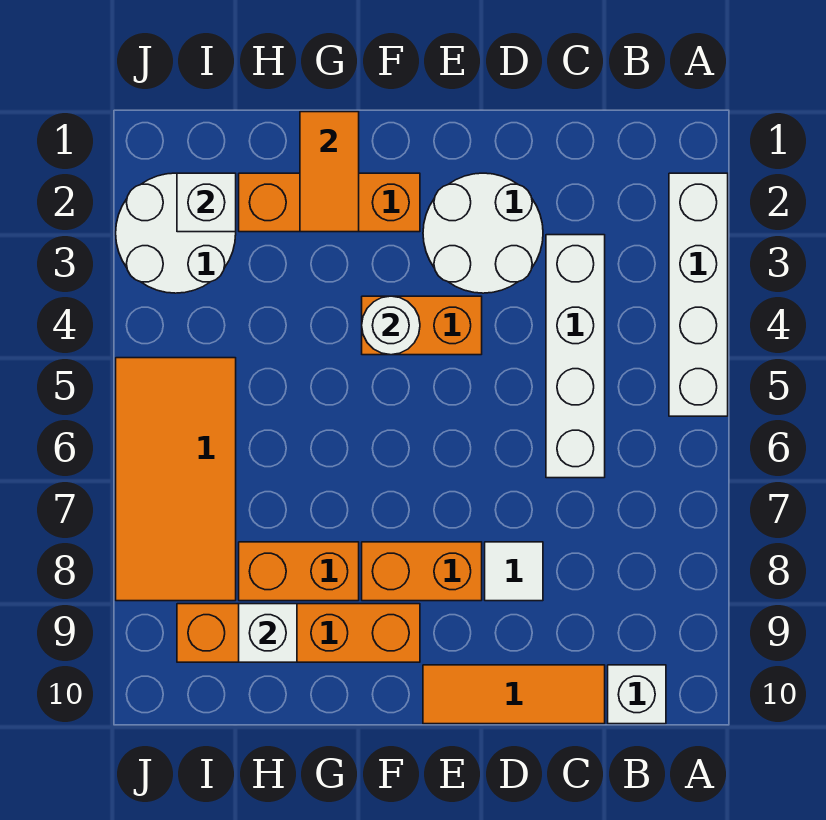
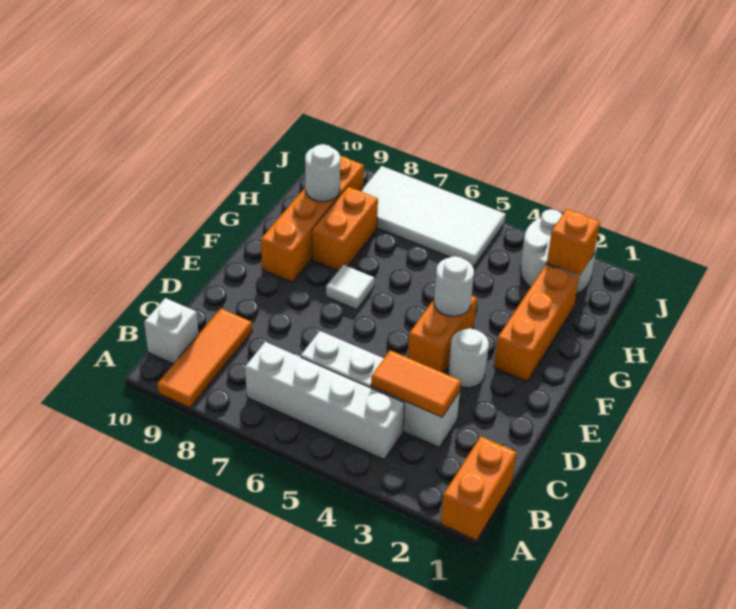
white 1x4 brick [669,173,728,416] -> white 1x4 brick moved to [245,342,404,459]
orange 1x3 tile [423,665,605,724] -> orange 1x3 tile moved to [157,309,252,408]
white 2x2 round brick [423,173,543,293] -> white 1x1 round brick [448,328,489,388]
white 1x1 tile [485,542,543,601] -> white 1x1 tile moved to [326,265,374,310]
orange 1x2 brick [362,542,482,601] -> orange 1x2 brick moved to [441,436,517,541]
orange 1x2 tile [300,112,359,232] -> orange 1x2 tile moved to [371,350,461,417]
white 1x1 brick [239,604,297,662] -> white 1x1 round brick [305,144,340,202]
white 1x1 brick [177,173,236,232] -> orange 1x1 brick [547,209,600,276]
orange 2x4 tile [116,358,236,601] -> white 2x4 tile [361,166,505,267]

